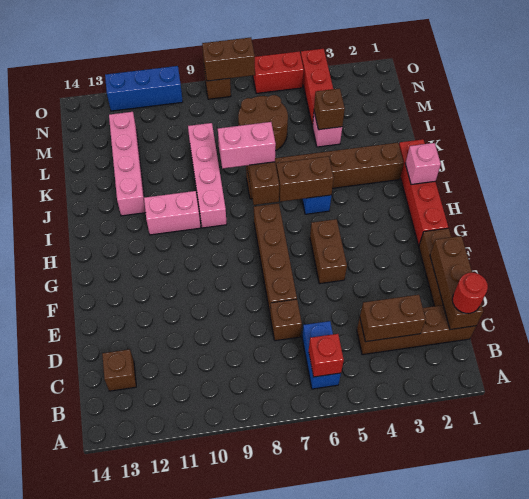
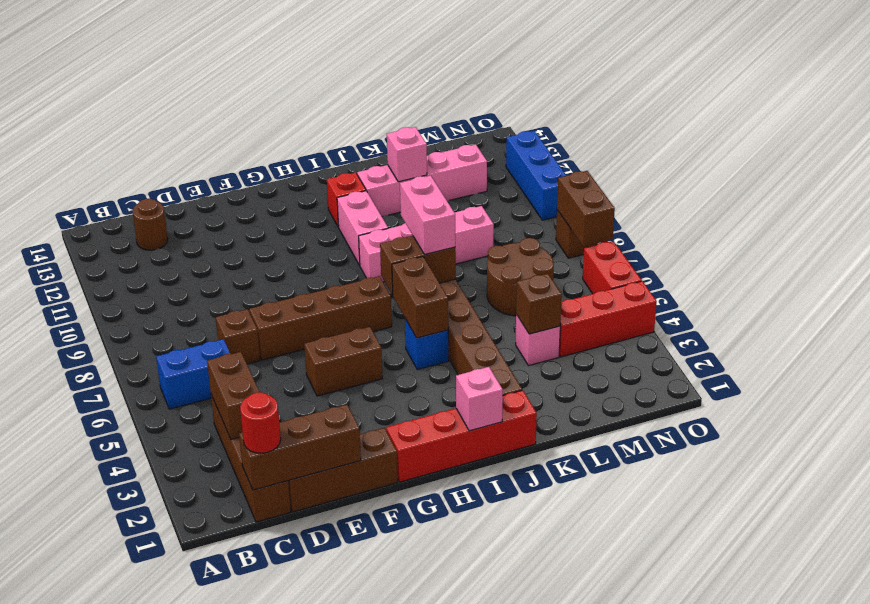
red 1x1 brick [309,334,344,377] -> red 1x1 brick moved to [327,172,366,227]
brown 1x1 brick [102,349,136,391] -> brown 1x1 round brick [133,199,168,250]
none -> pink 1x1 brick [387,127,427,182]

